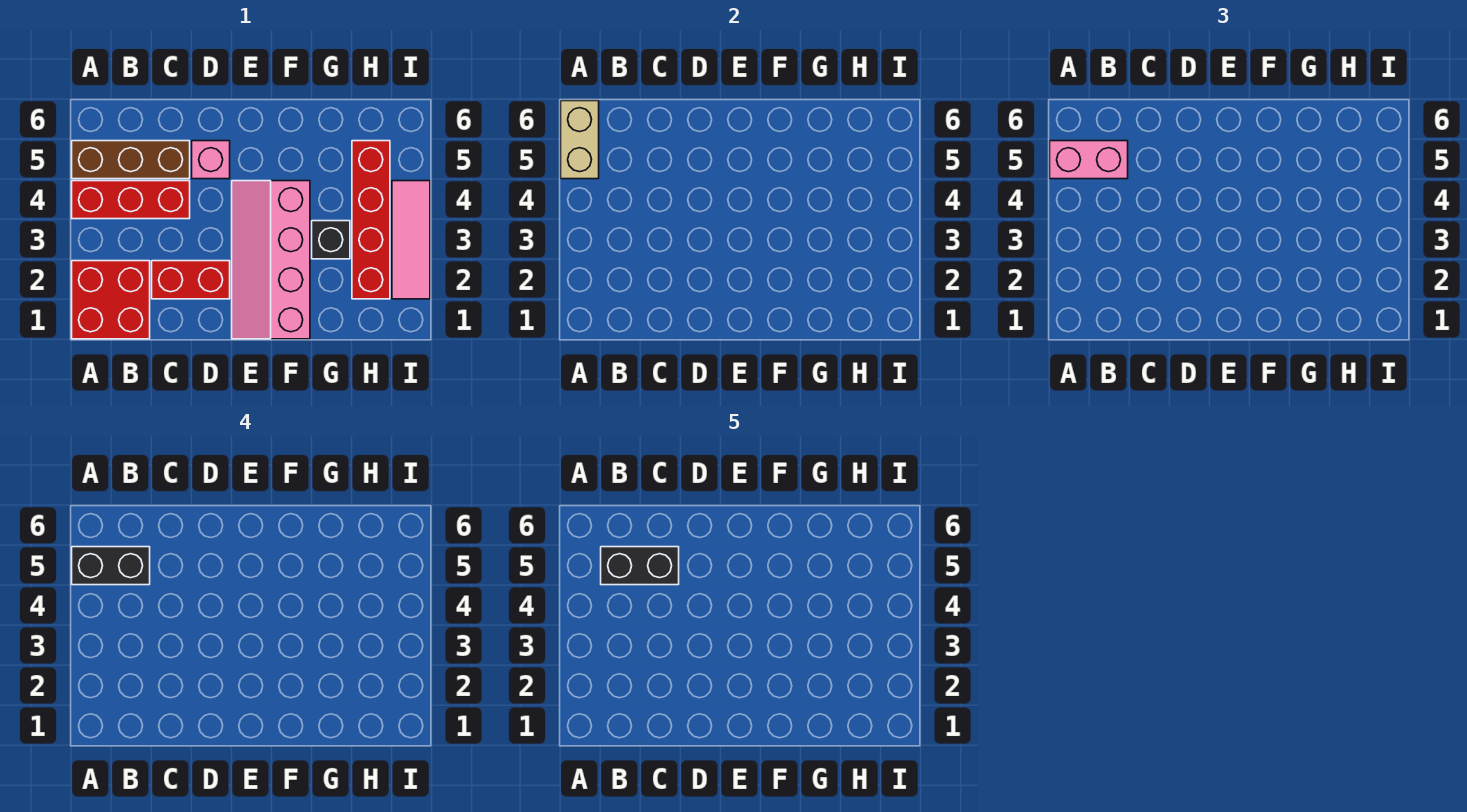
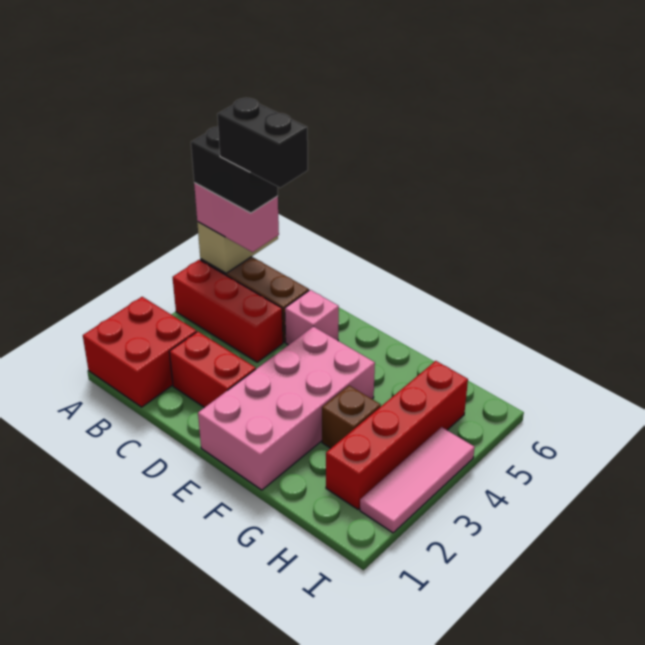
pink 2x4 slope [232,181,310,339] -> pink 2x4 brick [198,326,375,490]
black 1x1 brick [312,221,350,259] -> brown 1x1 brick [322,385,381,448]

